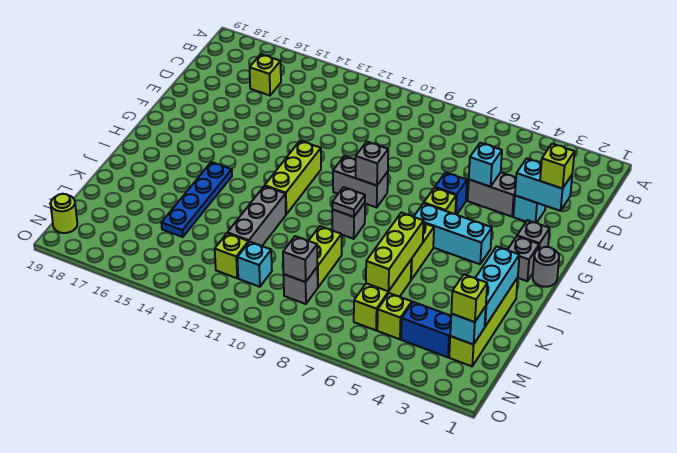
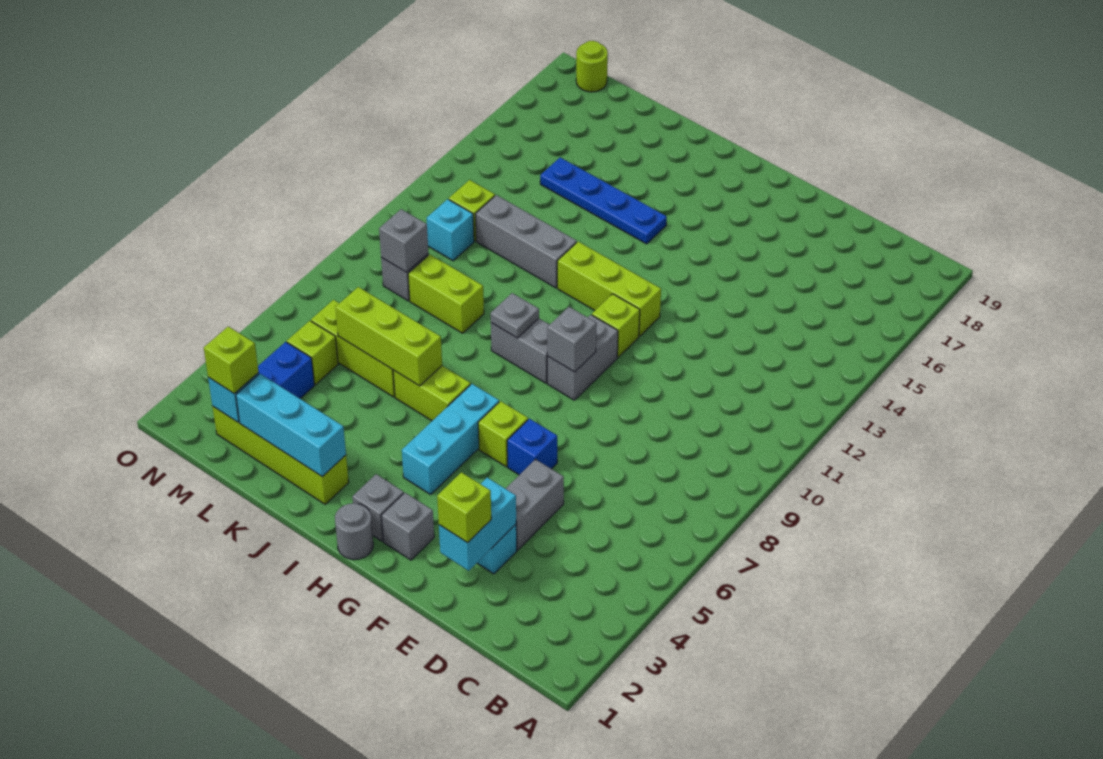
lime 1x1 brick [250,54,281,95] -> lime 1x1 brick moved to [592,294,640,357]
cyan 1x1 brick [469,143,502,187] -> none
grey 1x1 brick [332,203,365,239] -> grey 1x2 brick [491,318,550,383]

